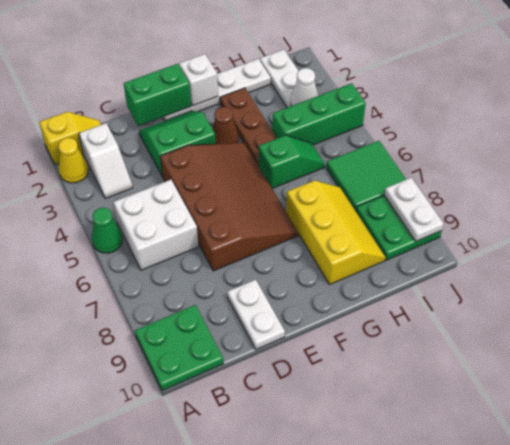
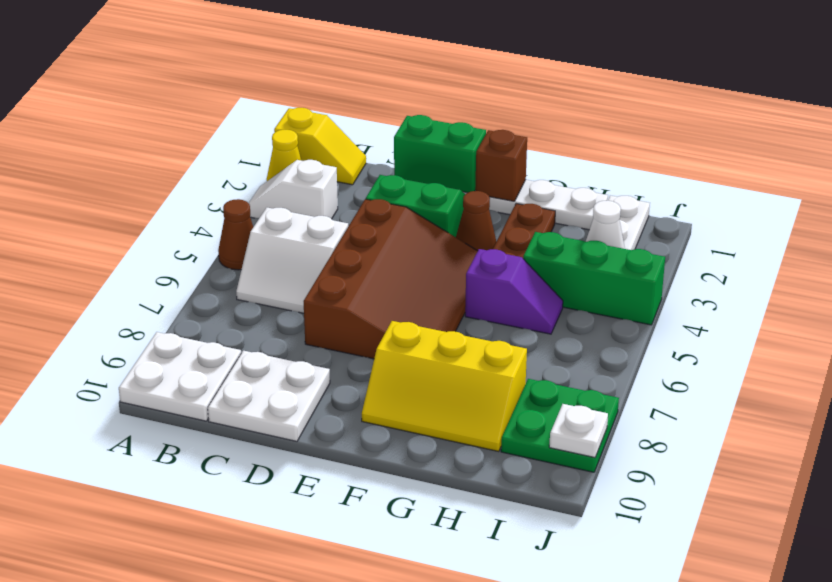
green 1x1 cone [92,208,123,253] -> brown 1x1 cone [218,199,253,270]
green 2x2 plate [135,305,224,391] -> white 2x2 plate [119,332,241,421]
white 1x2 slope [79,123,133,199] -> white 1x2 slope turned to [249,160,338,219]
white 2x2 brick [113,180,199,270] -> white 2x2 slope [236,208,348,313]
white 1x2 plate [227,280,285,349] -> white 2x2 plate [208,351,330,441]
white 1x1 brick [179,54,218,106] -> brown 1x1 brick [475,130,527,201]
green 1x2 slope [259,135,325,188] -> purple 1x2 slope [465,249,563,334]
yellow 2x3 slope [286,181,386,284] -> yellow 2x3 slope turned to [362,321,527,451]
green 2x2 tile [326,141,406,211] -> none
white 1x2 plate [384,178,443,241] -> white 1x1 plate [549,404,608,458]

